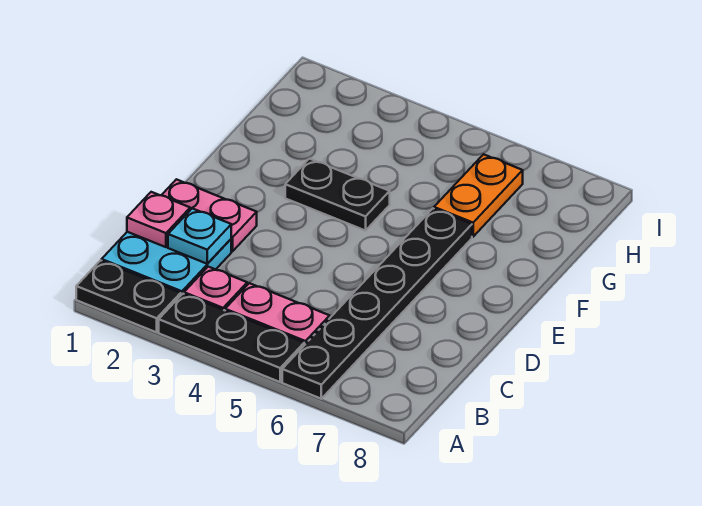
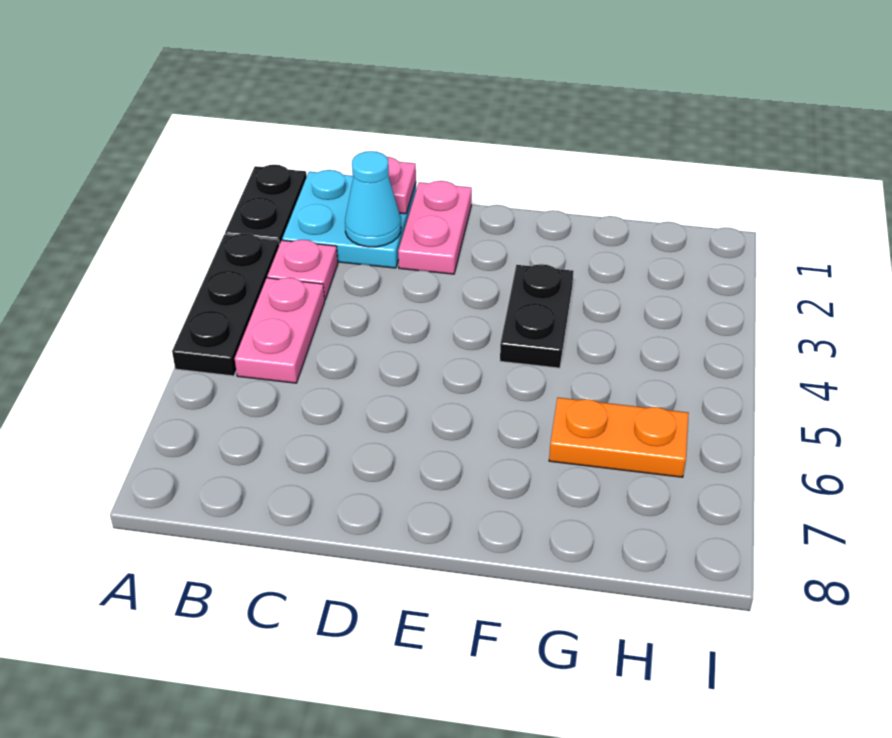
black 1x6 plate [282,209,472,399] -> none
cyan 1x1 plate [168,208,231,264] -> cyan 1x1 cone [345,151,401,247]

